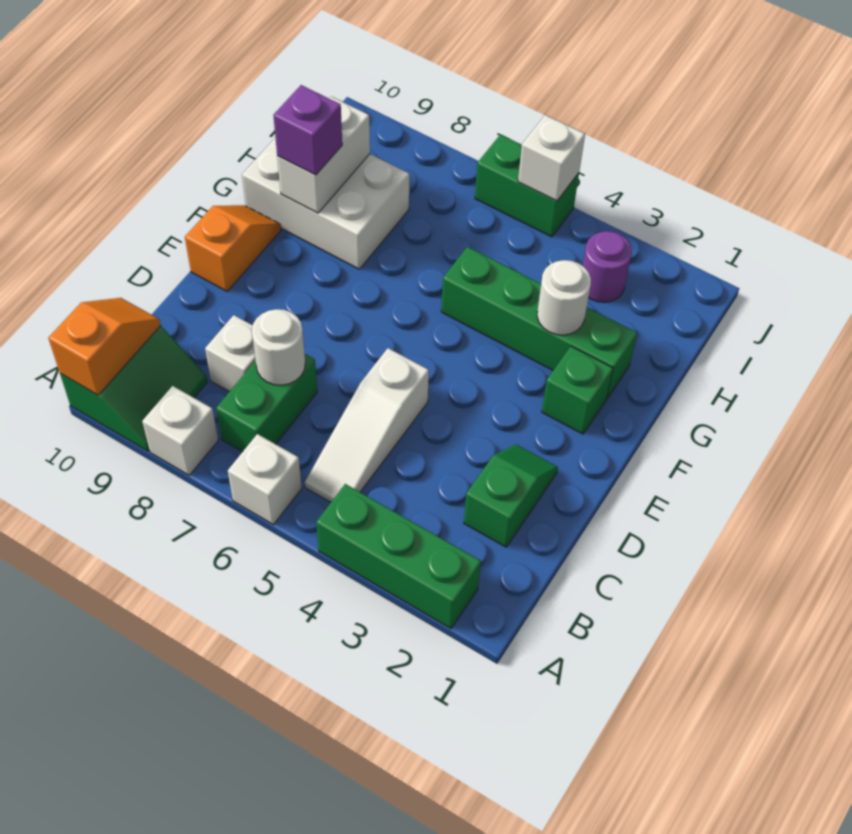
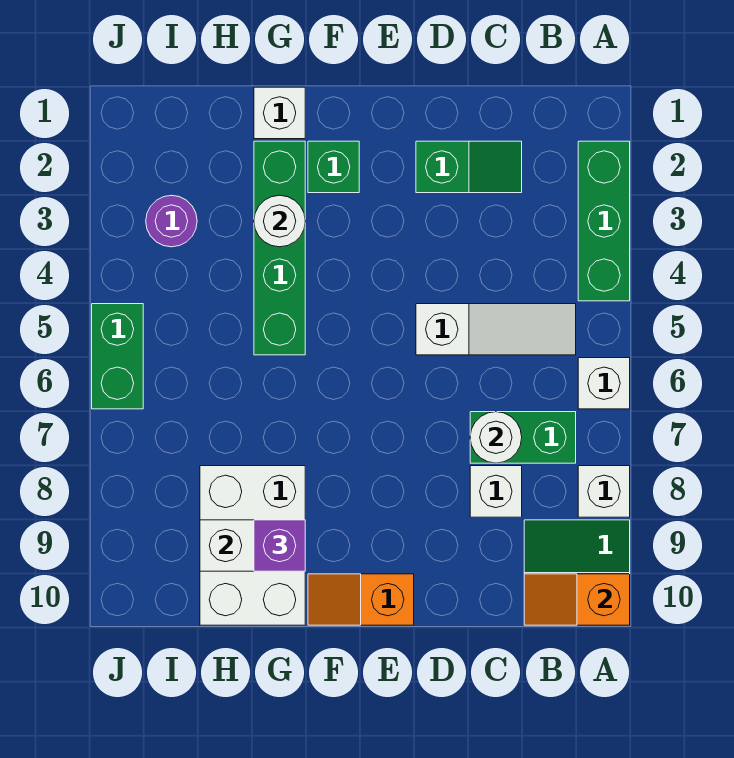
green 1x2 slope [464,445,558,547] -> green 1x2 slope turned to [416,141,522,193]
white 1x1 brick [518,115,585,201] -> white 1x1 brick moved to [254,87,305,139]

